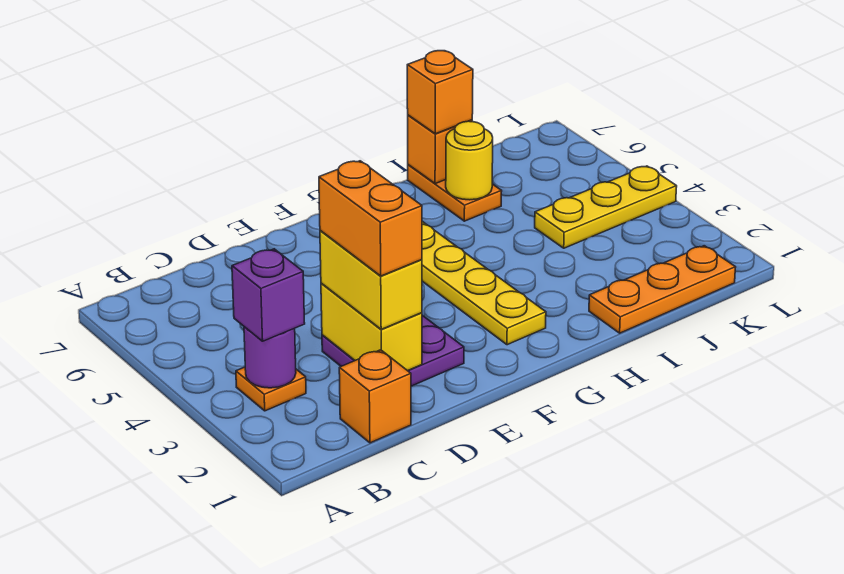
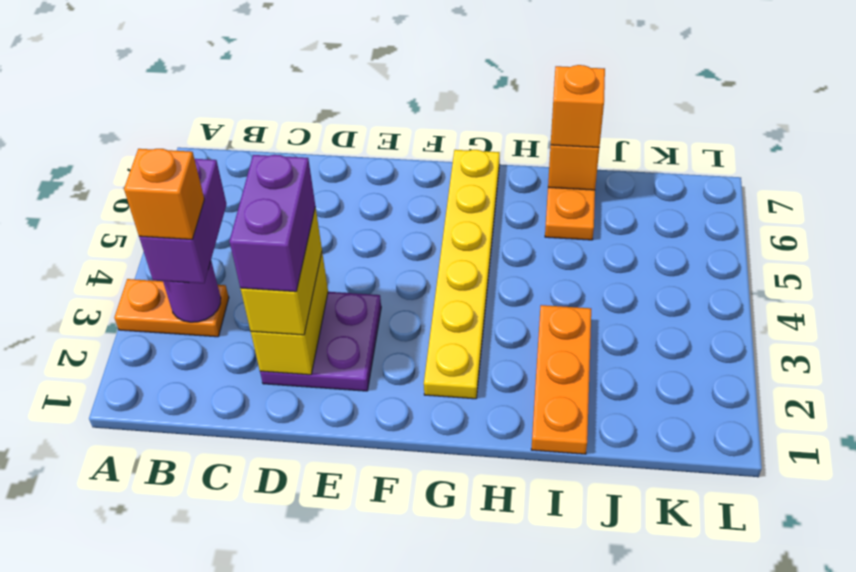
orange 1x1 plate [236,367,306,411] -> orange 1x2 plate [114,279,229,337]
purple 1x1 brick [232,249,305,341] -> purple 1x2 brick [139,159,227,283]
orange 1x1 brick [339,350,411,443] -> orange 1x1 brick moved to [124,149,204,239]
orange 1x2 brick [319,161,422,276] -> purple 1x2 brick [230,155,315,292]
orange 1x3 plate [589,246,736,333] -> orange 1x3 plate turned to [531,305,591,454]
yellow 1x1 round brick [446,121,493,200] -> none
yellow 1x3 plate [535,166,677,248] -> none

